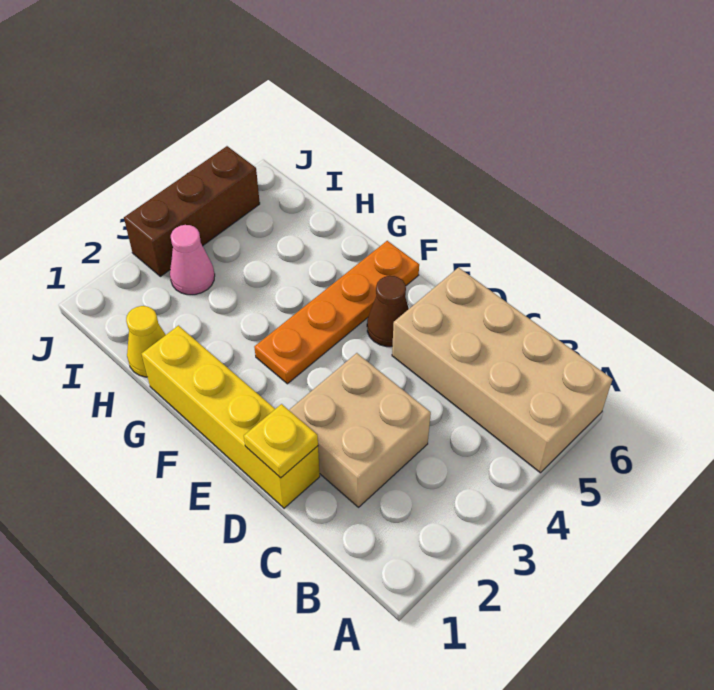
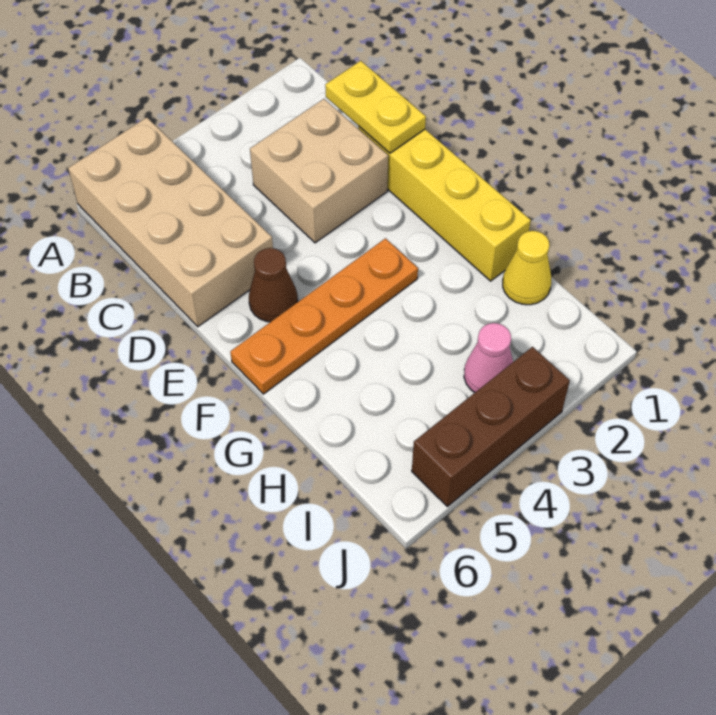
yellow 1x1 plate [244,404,318,478] -> yellow 1x2 plate [325,61,426,153]

